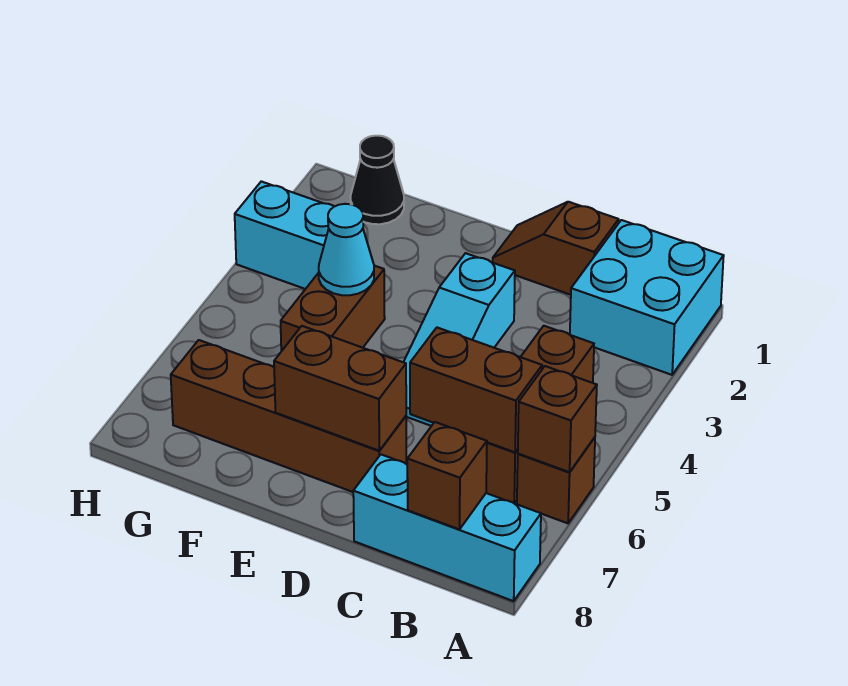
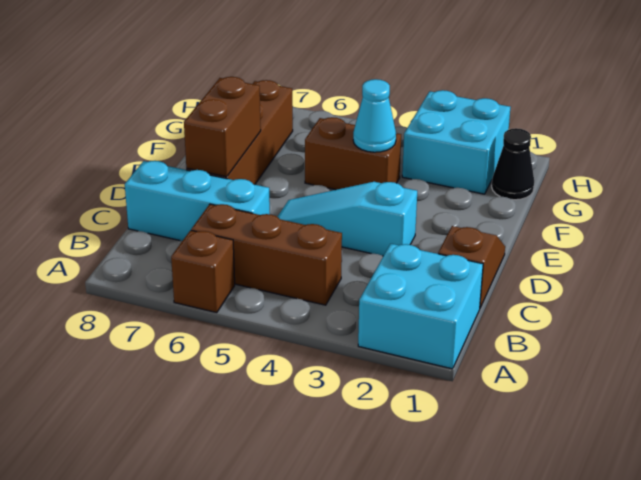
brown 1x1 brick [518,366,597,472] -> none
cyan 1x3 brick [353,455,541,601] -> cyan 1x3 brick turned to [125,161,270,241]
brown 1x2 brick [410,328,542,452] -> none
brown 1x1 brick [407,422,487,529] -> none
cyan 1x2 brick [235,181,334,289] -> cyan 2x2 brick [402,90,511,194]

